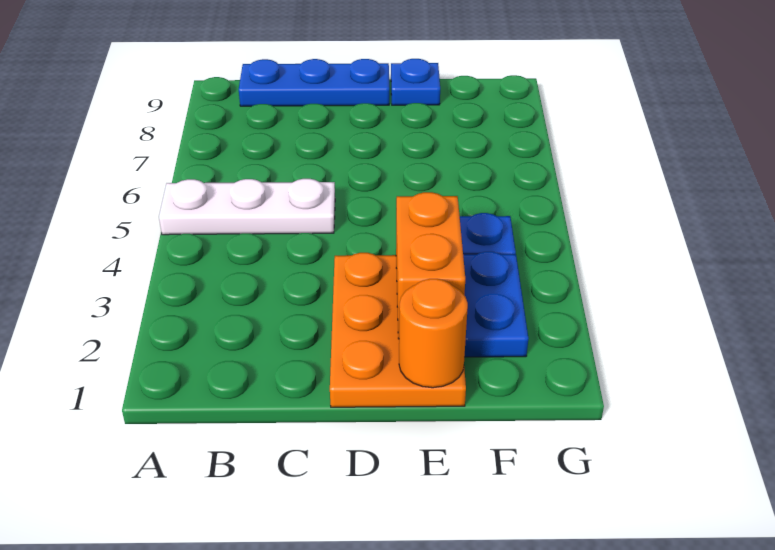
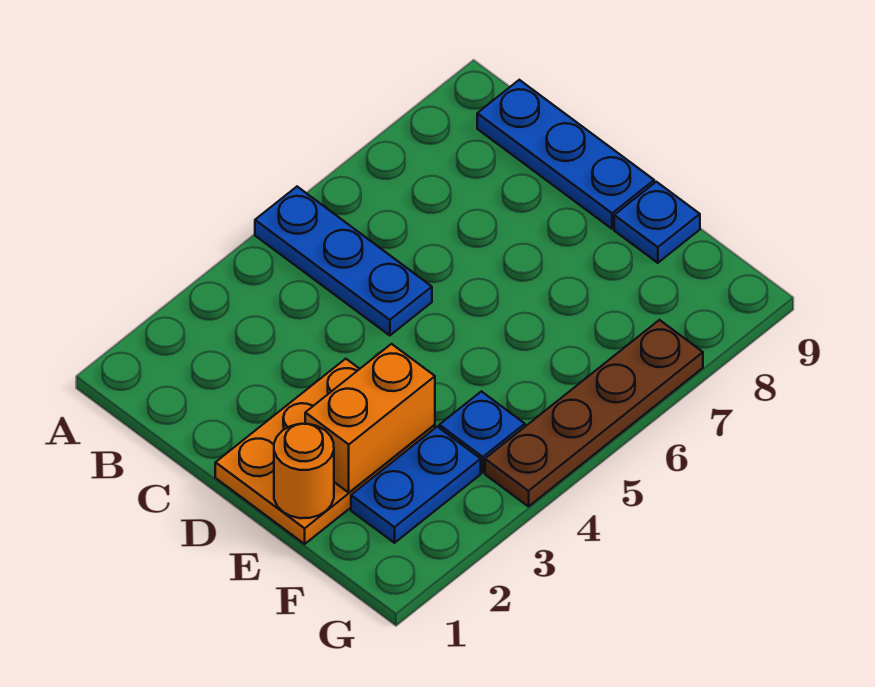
white 1x3 plate [159,179,335,235] -> blue 1x3 plate [255,187,432,335]
none -> brown 1x4 plate [485,320,703,507]

